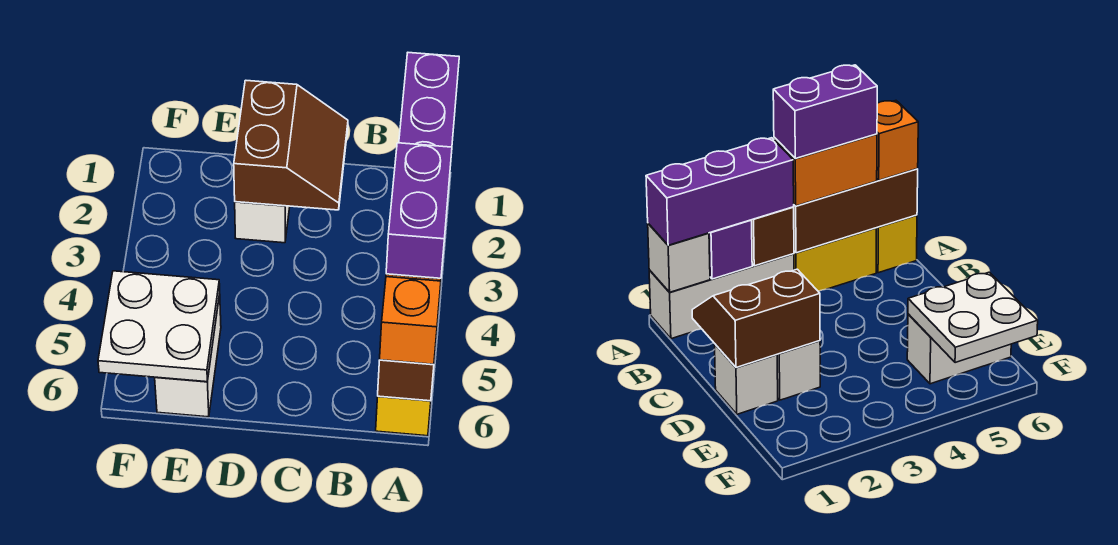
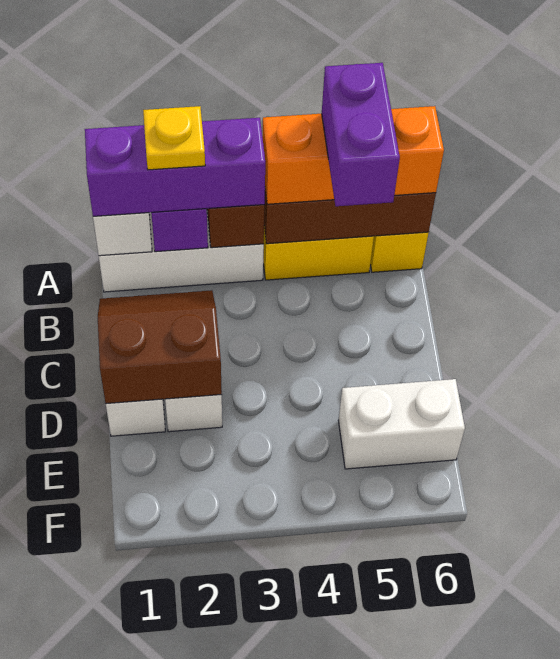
none -> yellow 1x1 plate [143,106,205,170]
purple 1x2 brick [386,143,452,278] -> purple 1x2 brick turned to [322,63,400,206]
white 2x2 plate [98,271,220,382] -> none

